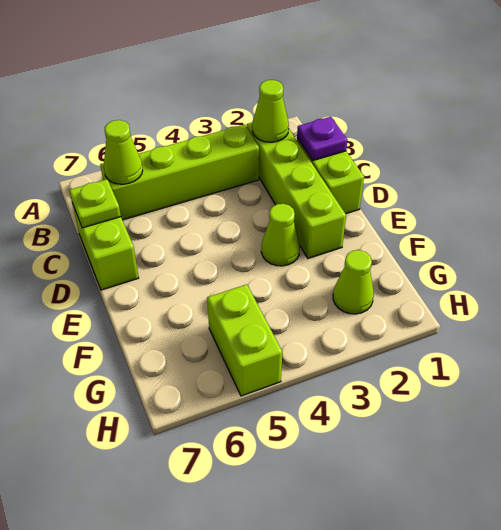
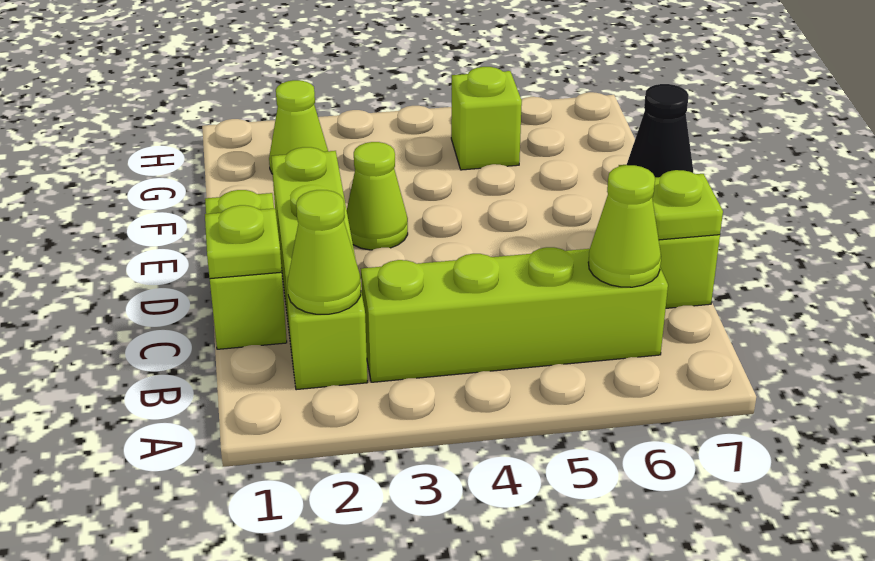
purple 1x1 plate [297,117,347,160] -> lime 1x1 plate [205,205,282,279]
none -> black 1x1 cone [627,84,693,177]
lime 1x2 brick [207,284,282,396] -> lime 1x1 brick [451,67,522,170]

